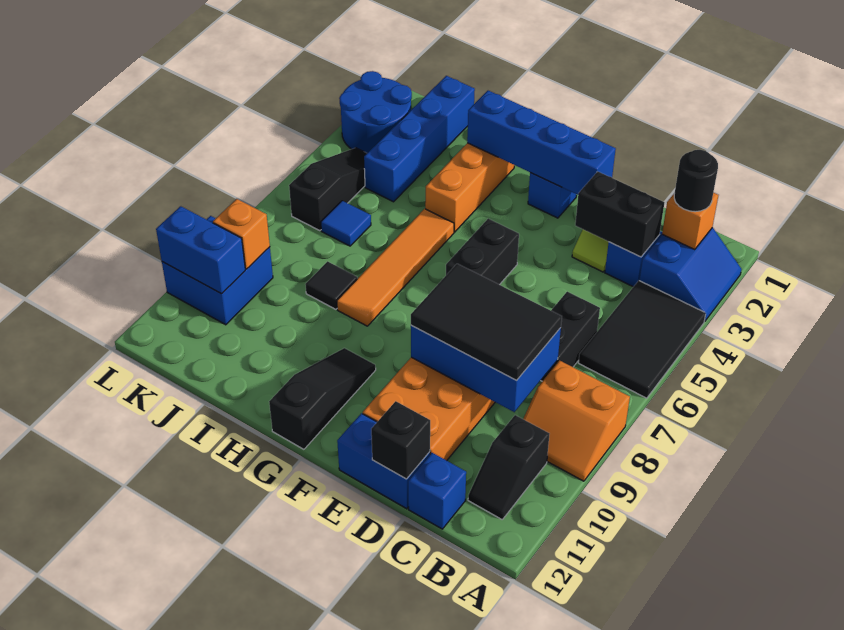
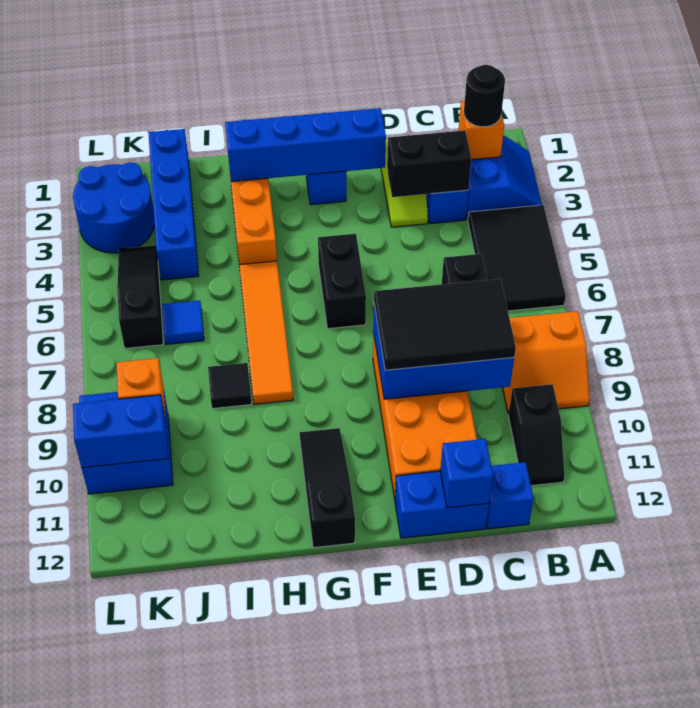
black 1x1 brick [371,401,430,479] -> blue 1x1 brick [440,439,493,508]

